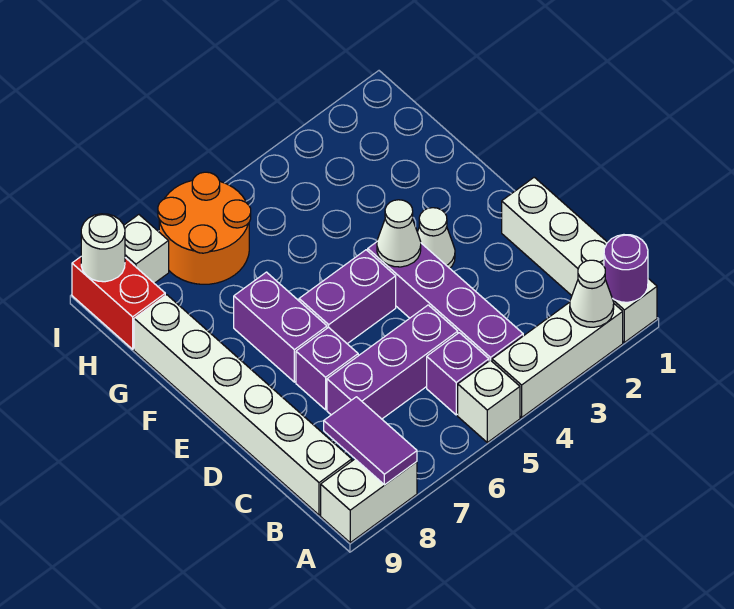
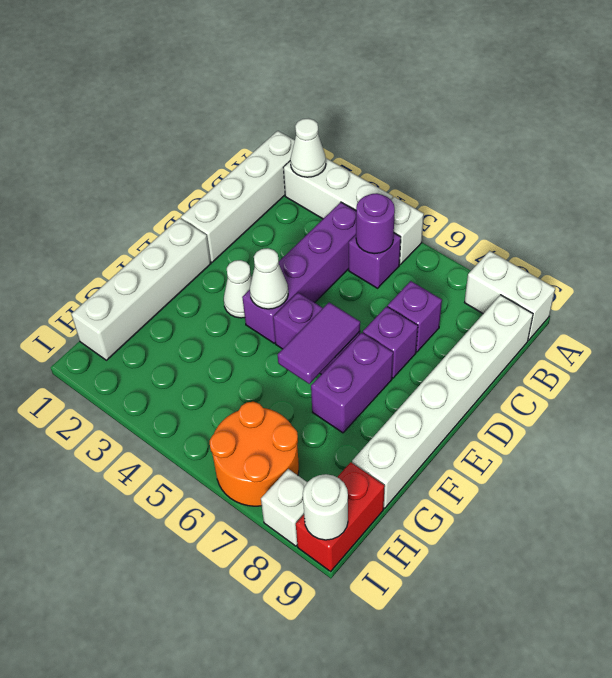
purple 1x1 round brick [604,235,648,302] -> purple 1x1 round brick moved to [356,193,395,254]
purple 1x2 tile [324,397,417,485] -> purple 1x2 tile moved to [278,302,360,384]
purple 1x3 brick [327,305,458,419] -> purple 1x1 brick [388,281,442,352]
none -> white 1x4 brick [71,218,211,360]

